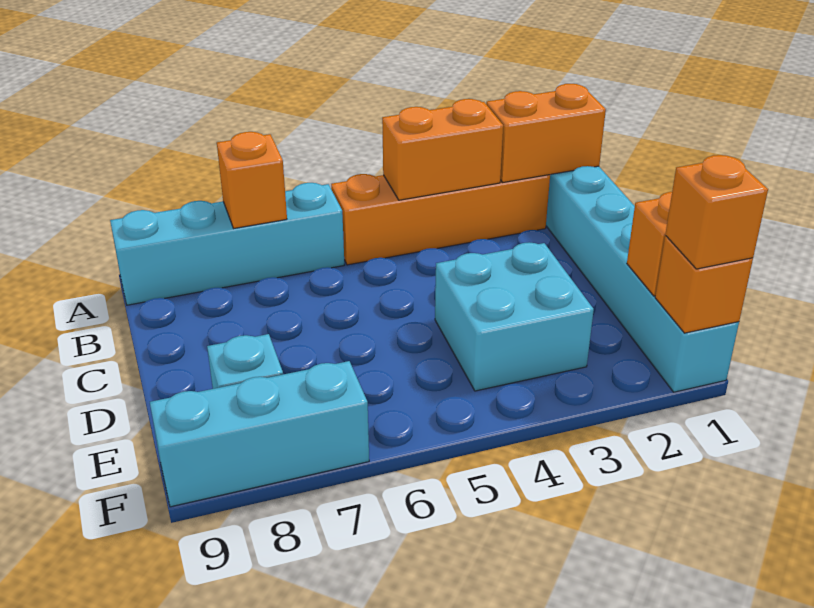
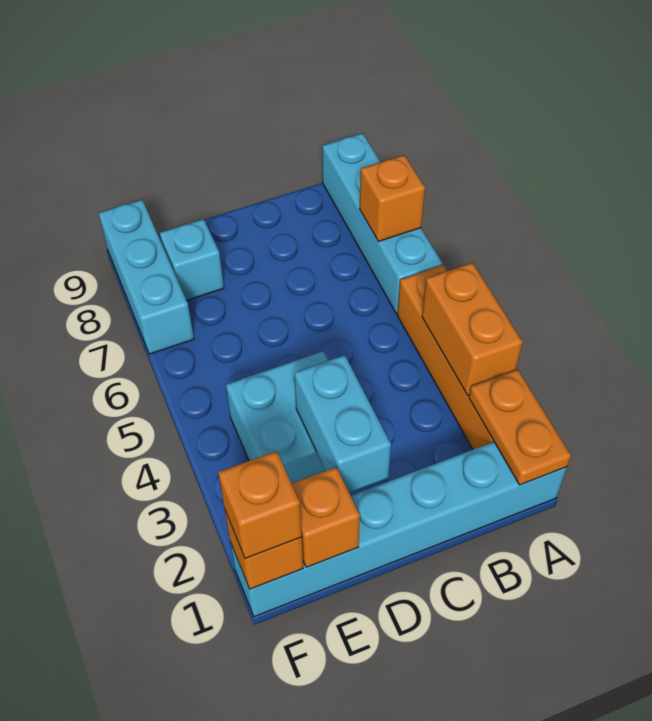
orange 1x2 brick [486,84,606,182] -> orange 1x2 plate [469,369,571,485]
none -> cyan 1x2 brick [294,355,391,493]

